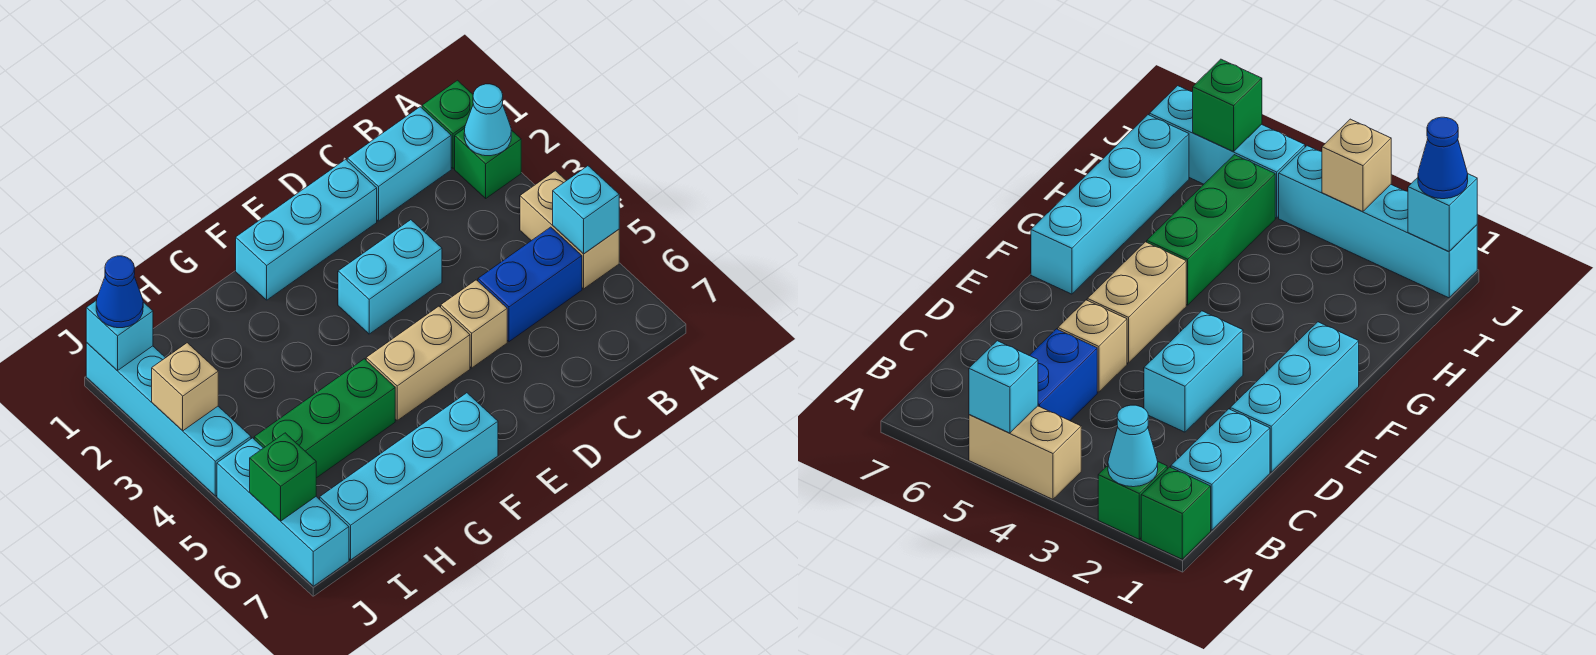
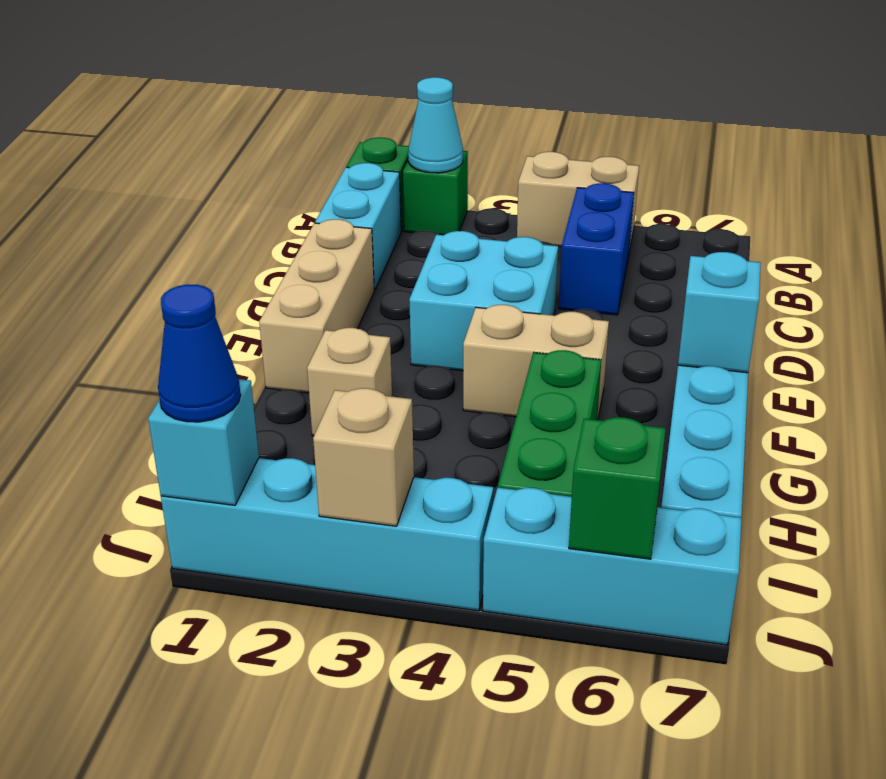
cyan 1x1 brick [553,166,619,254] -> cyan 1x1 brick moved to [678,252,761,373]
cyan 1x3 brick [236,159,377,300] -> tan 1x3 brick [259,219,374,393]
cyan 1x2 brick [338,220,442,334] -> cyan 2x2 brick [409,231,558,371]
tan 1x1 brick [441,280,507,368] -> tan 1x1 brick moved to [307,328,392,436]
tan 1x2 brick [366,306,470,420] -> tan 1x2 brick turned to [463,305,609,420]

